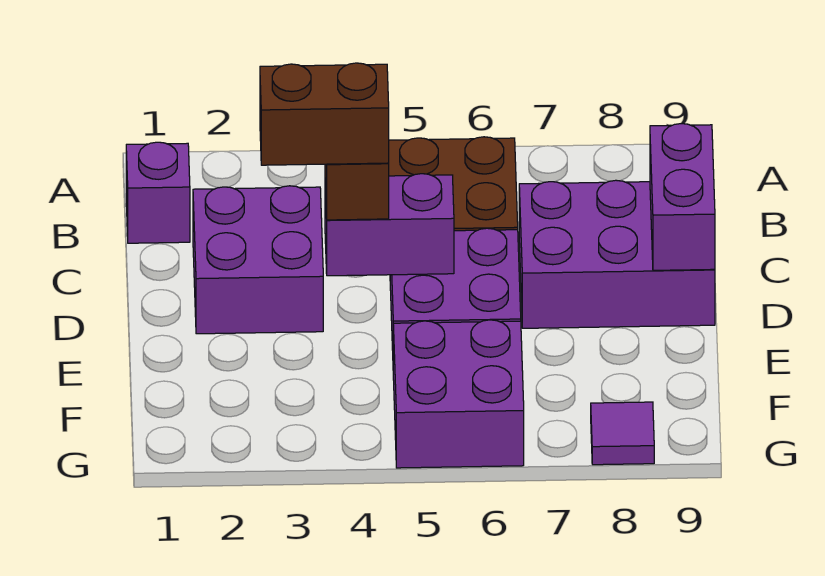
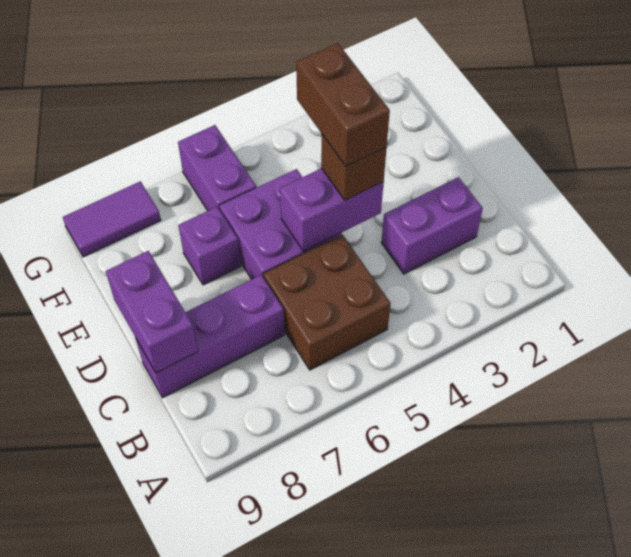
purple 1x1 brick [126,142,190,243] -> purple 1x1 brick moved to [178,207,241,285]
purple 2x2 brick [193,186,323,334] -> purple 1x2 brick [381,177,483,274]
purple 2x3 brick [519,180,715,328] -> purple 1x3 brick [136,275,285,398]
brown 1x2 brick [260,63,389,165] -> brown 1x2 brick turned to [296,43,390,167]
purple 2x2 brick [393,320,524,468] -> purple 1x2 brick [178,125,256,211]
purple 1x1 tile [591,402,654,465] -> purple 1x2 tile [63,181,161,257]

